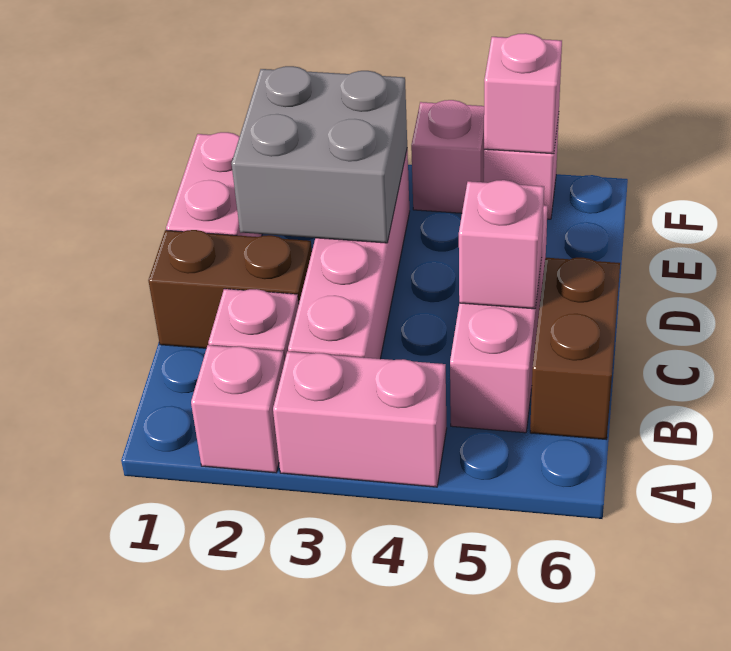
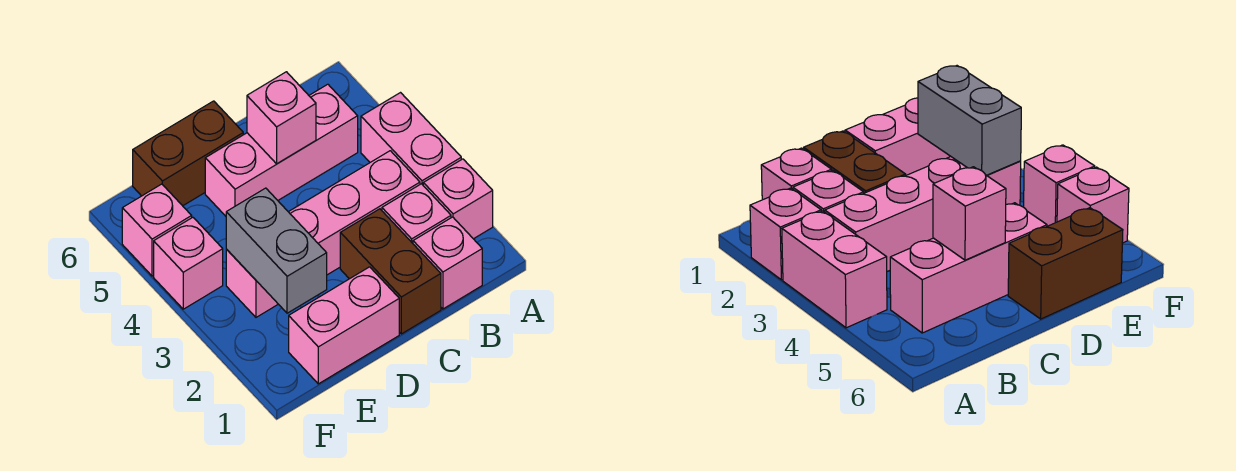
brown 1x2 brick [530,258,620,439] -> brown 1x2 brick moved to [133,101,243,206]
grey 2x2 brick [231,66,407,243] -> grey 1x2 brick [226,188,327,313]
pink 1x1 brick [484,33,562,154] -> pink 1x1 brick moved to [413,217,482,309]

